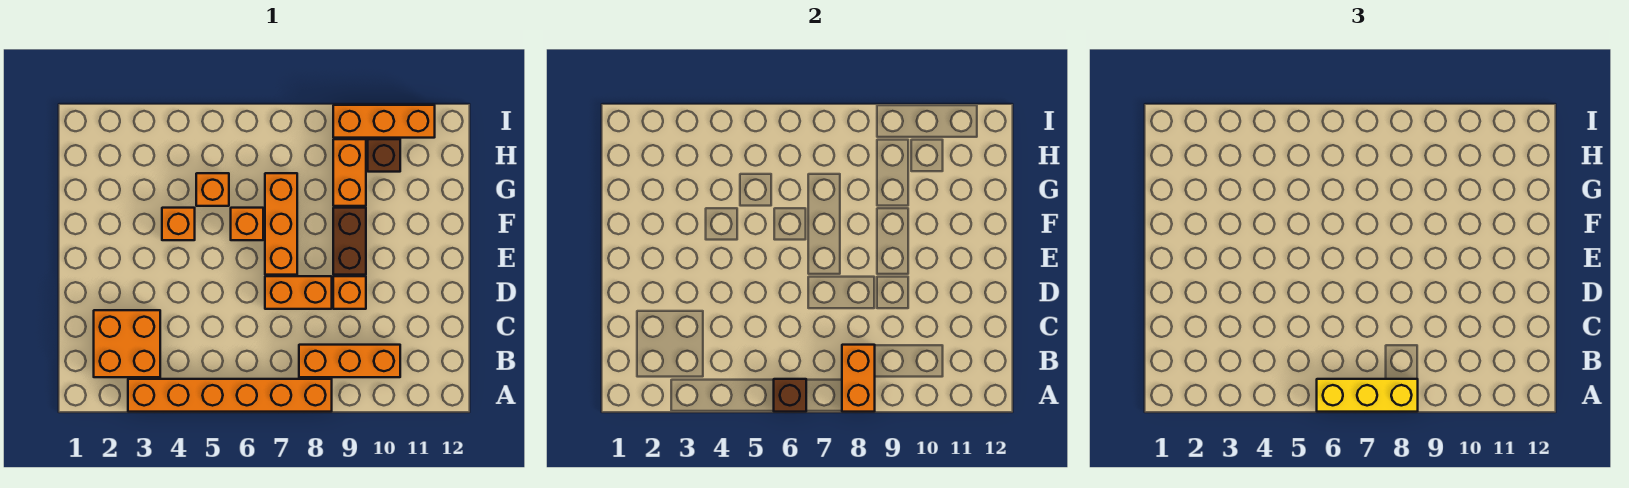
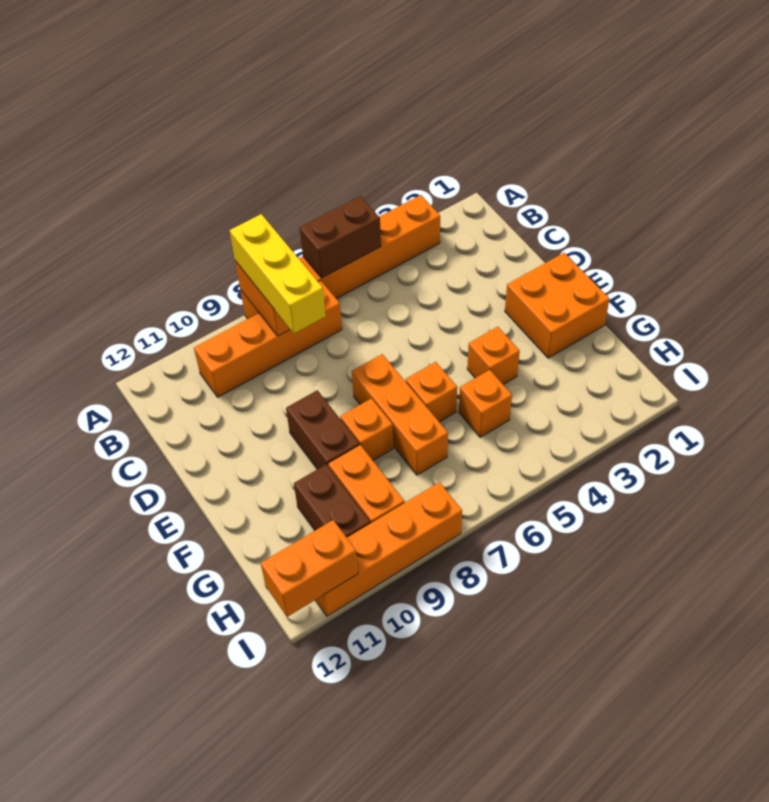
brown 1x1 brick [774,379,806,412] -> brown 1x2 brick [300,196,381,278]
yellow 1x3 brick [1317,379,1418,412] -> yellow 1x3 brick turned to [230,214,326,334]
orange 2x2 brick [94,310,160,377] -> orange 2x2 brick moved to [505,253,609,358]
orange 1x3 brick [299,345,400,377] -> orange 1x4 brick [194,281,342,397]
orange 1x2 brick [265,276,332,309] -> orange 1x2 brick moved to [261,520,358,617]
orange 1x1 brick [333,276,366,309] -> orange 1x1 brick moved to [340,398,393,461]
brown 1x1 brick [368,139,400,172] -> brown 1x2 brick [294,464,370,537]
orange 1x3 brick [333,105,435,138] -> orange 1x4 brick [315,482,462,616]

